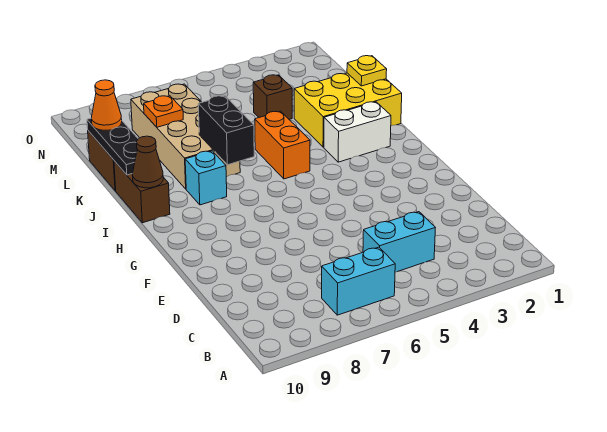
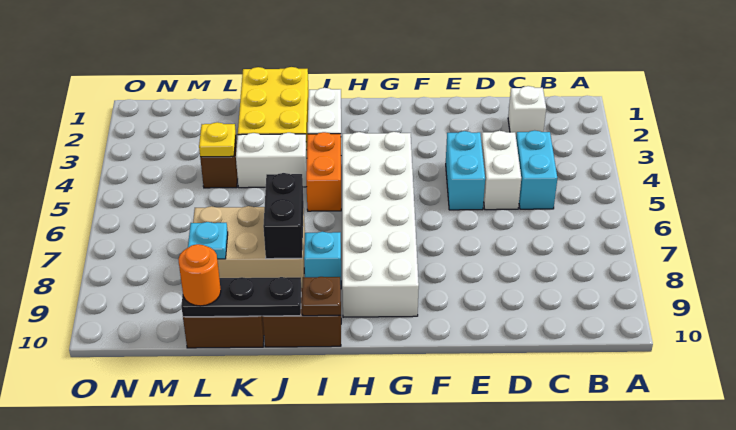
cyan 1x2 brick [322,247,395,315] -> cyan 1x2 brick moved to [446,131,485,210]
none -> white 1x1 brick [508,86,546,136]
none -> white 1x2 brick [481,131,521,210]
none -> white 2x6 brick [342,132,419,317]
orange 1x2 brick [255,111,310,179] -> orange 1x2 brick turned to [306,132,341,211]
black 1x2 brick [198,96,254,165] -> black 1x2 brick turned to [263,173,304,259]
brown 1x1 cone [132,136,163,188] -> brown 1x1 plate [302,277,341,316]
none -> white 1x2 brick [236,133,307,188]
tan 2x4 brick [131,84,240,189] -> tan 2x3 brick [193,206,305,288]
yellow 1x1 plate [347,56,387,86] -> yellow 1x1 plate moved to [199,122,236,157]
orange 1x1 plate [144,96,183,127] -> cyan 1x1 plate [188,222,228,259]
orange 1x1 cone [92,80,122,130] -> orange 1x1 round brick [178,244,221,306]

